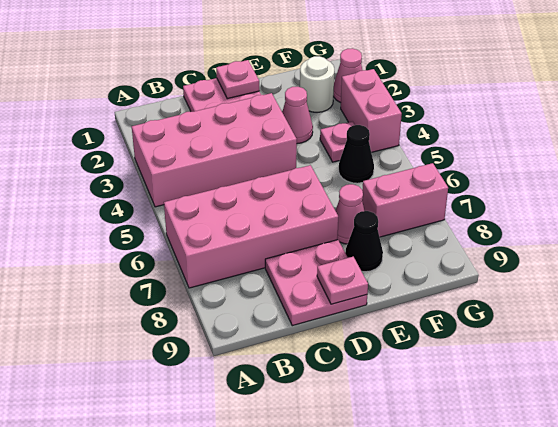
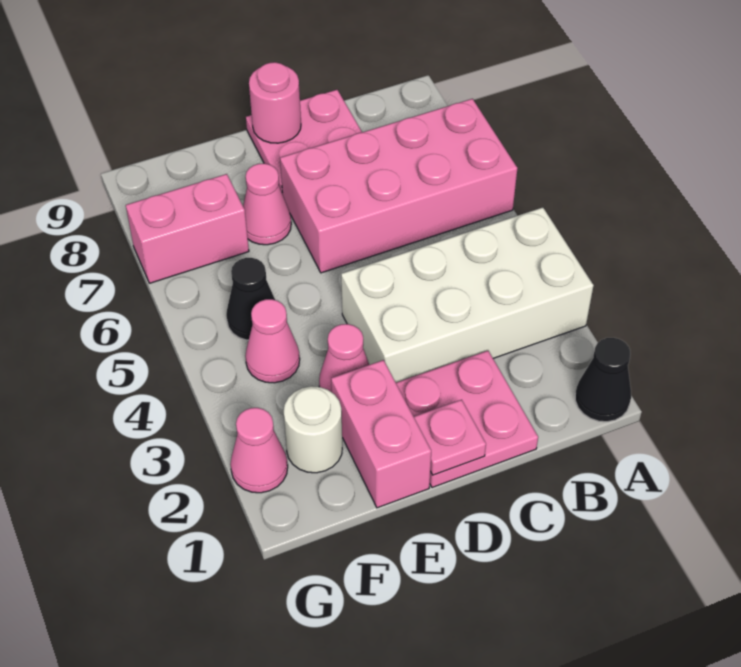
pink 2x4 brick [132,93,297,207] -> white 2x4 brick [341,207,594,382]
pink 1x1 plate [317,257,368,304] -> pink 1x1 round brick [249,62,301,143]
black 1x1 cone [345,211,383,272] -> black 1x1 cone moved to [575,338,631,422]
pink 1x1 plate [320,121,355,162] -> pink 1x1 cone [245,299,300,383]
pink 1x2 brick [341,69,402,152] -> pink 1x2 brick moved to [331,360,431,508]

